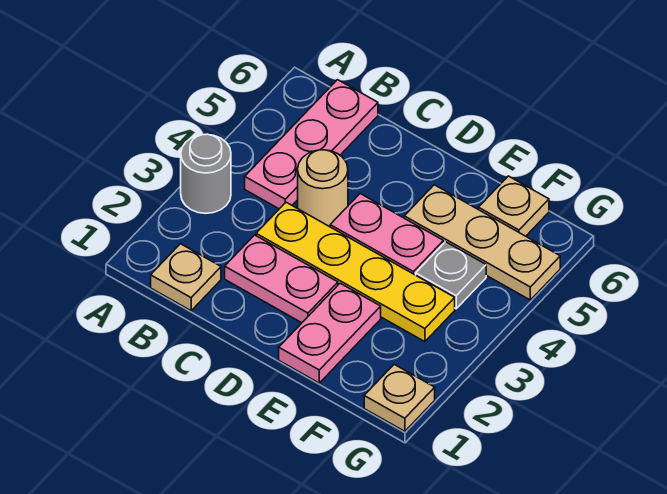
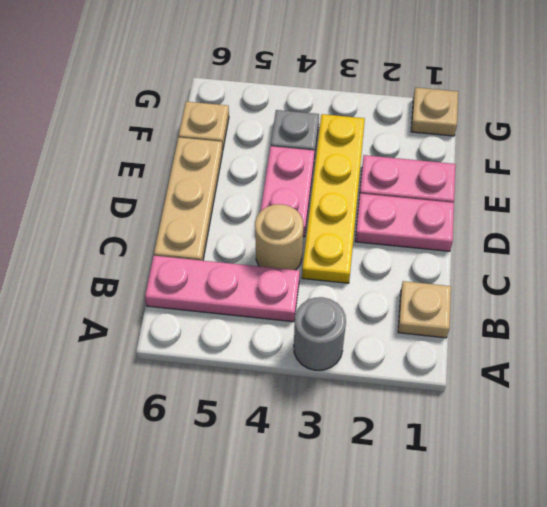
pink 1x2 plate [225,235,338,323] -> pink 1x2 plate turned to [355,194,454,251]
tan 1x3 plate [404,185,560,300] -> tan 1x3 plate moved to [154,137,223,261]

